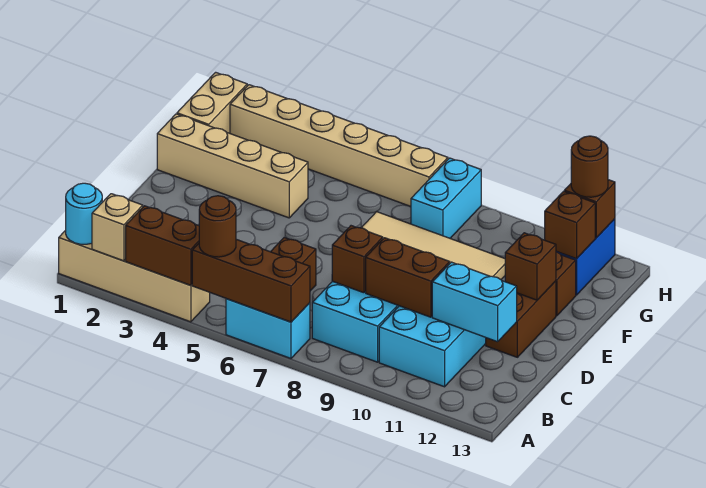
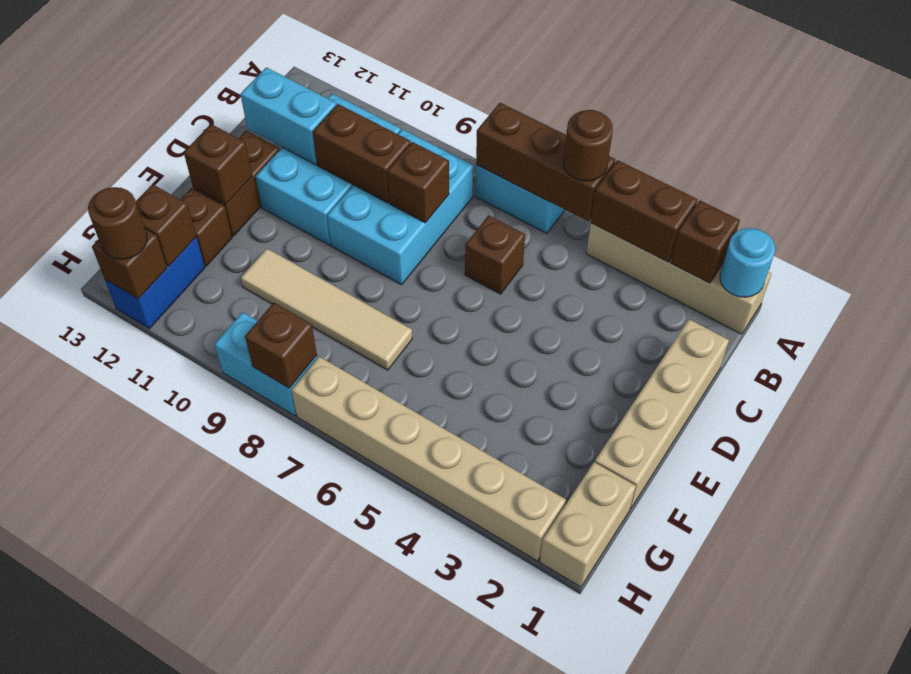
tan 1x1 brick [92,194,143,261] -> brown 1x1 brick [671,201,740,283]
tan 1x4 brick [157,114,308,218] -> tan 1x4 brick turned to [595,319,729,509]
cyan 1x2 brick [411,158,481,238] -> cyan 1x2 brick turned to [215,312,317,416]
none -> brown 1x1 brick [245,303,317,388]

